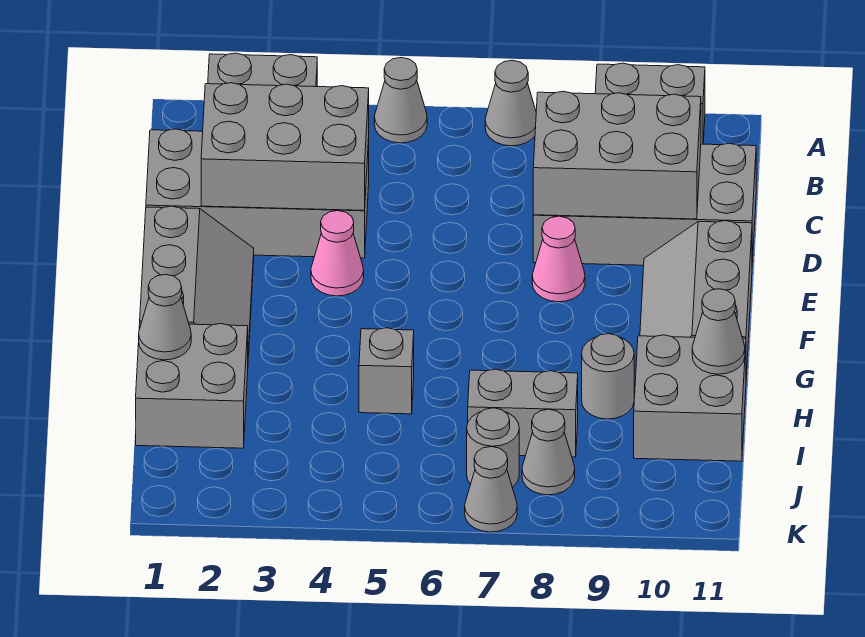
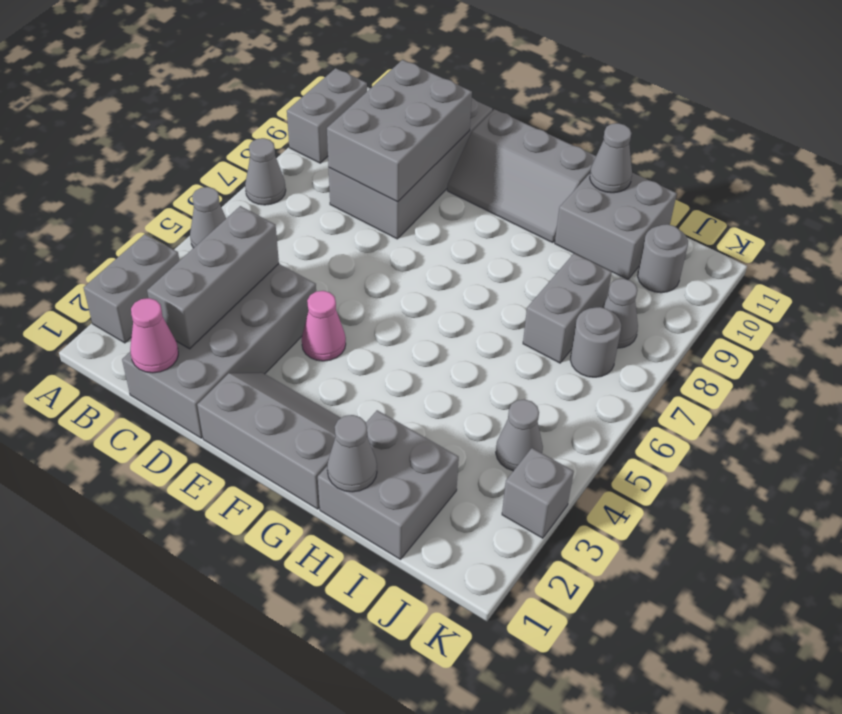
grey 2x3 brick [201,83,369,210] -> grey 1x3 brick [147,206,279,349]
pink 1x1 cone [532,216,585,302] -> pink 1x1 cone moved to [130,298,178,373]
grey 1x1 brick [359,328,414,414] -> grey 1x1 brick moved to [502,448,574,538]
grey 1x1 round brick [582,334,634,419] -> grey 1x1 round brick moved to [638,224,688,293]
grey 1x1 cone [465,447,517,532] -> grey 1x1 cone moved to [496,399,543,471]

